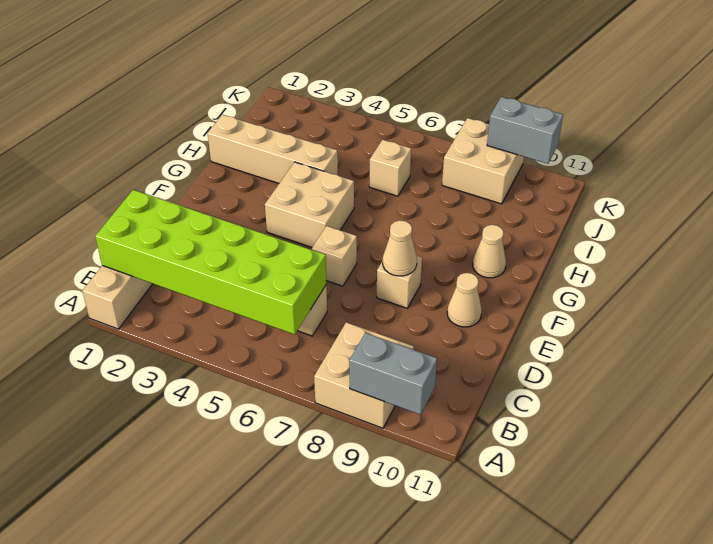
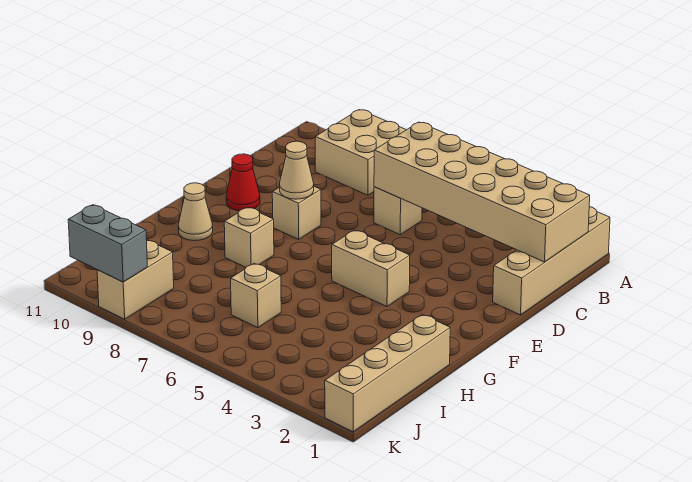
grey 1x2 brick [349,333,437,415] -> none
lime 2x6 brick [95,190,326,334] -> tan 2x6 brick [374,122,590,262]
tan 1x1 brick [312,226,357,286] -> tan 1x1 brick moved to [224,207,274,267]
tan 1x1 cone [447,273,482,327] -> red 1x1 cone [226,154,260,211]
tan 2x2 brick [265,162,354,247] -> tan 1x2 brick [332,230,410,307]
tan 1x4 brick [208,115,338,183] -> tan 1x4 brick turned to [325,314,450,432]
tan 2x2 brick [442,118,524,204] -> tan 1x2 brick [97,240,174,319]

